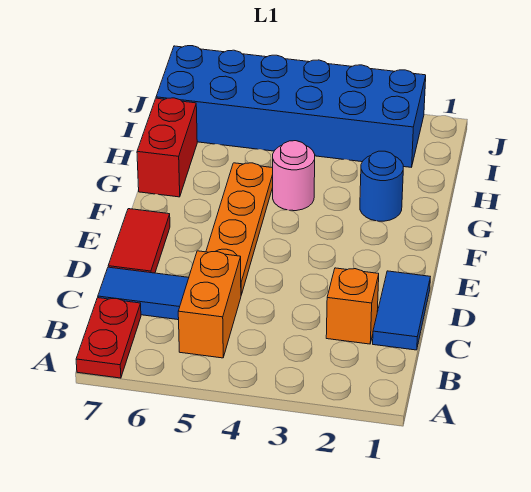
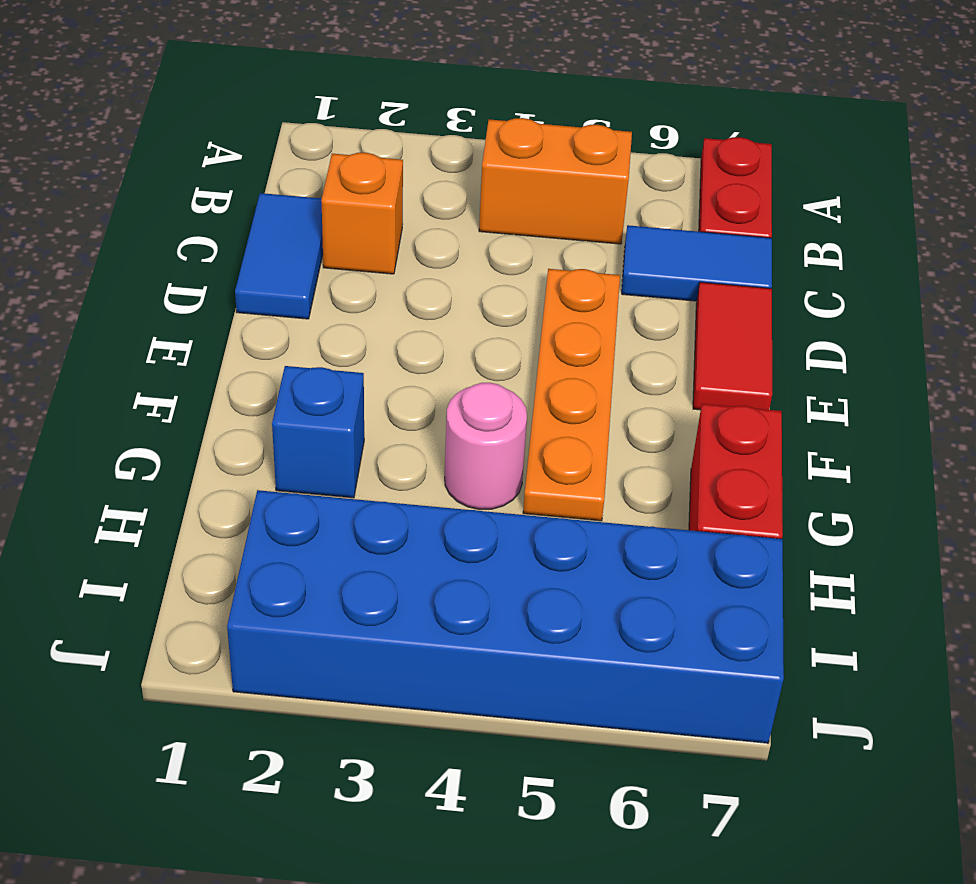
orange 1x2 brick [178,251,241,358] -> orange 1x2 brick turned to [479,118,632,244]
blue 1x1 round brick [360,151,403,221] -> blue 1x1 brick [272,366,364,498]

